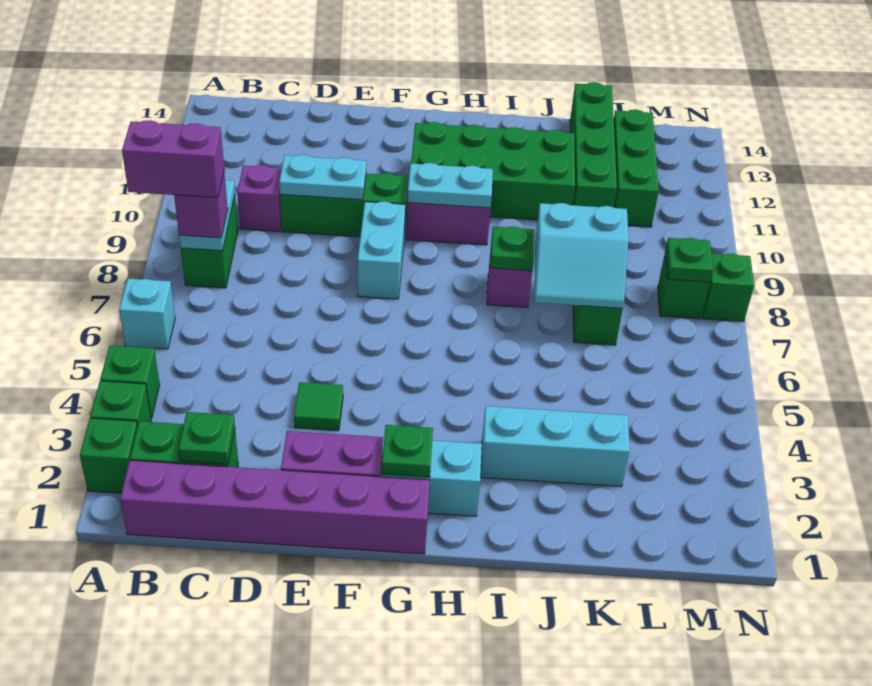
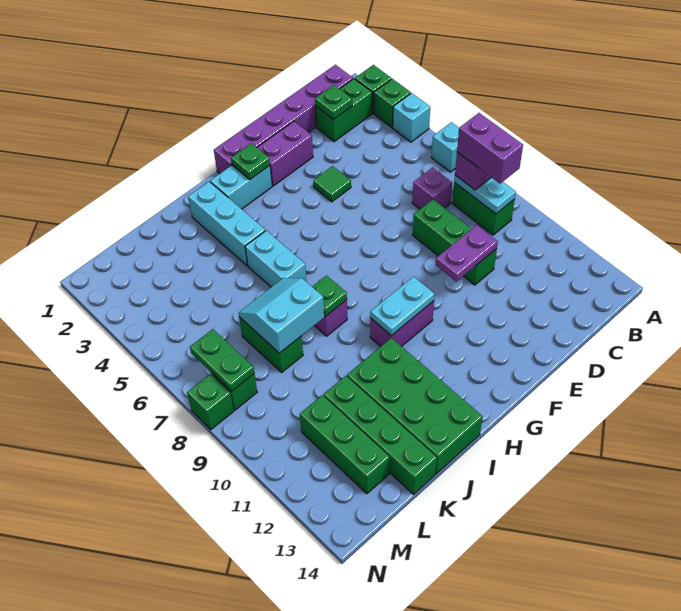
green 1x1 brick [100,345,160,418] -> cyan 1x1 brick [393,93,430,142]
purple 1x2 brick [122,120,224,198] -> purple 1x2 brick turned to [457,113,523,184]
purple 1x1 brick [237,165,282,232] -> purple 1x1 brick moved to [412,168,452,209]
green 1x3 brick [280,173,408,237] -> green 1x3 brick turned to [413,199,497,285]
cyan 1x2 plate [279,155,366,200] -> purple 1x2 plate [436,225,498,282]
cyan 1x2 brick [358,201,405,299] -> cyan 1x2 brick moved to [245,231,307,287]
green 2x4 brick [411,122,575,220] -> green 2x4 brick turned to [347,338,483,474]
cyan 1x3 brick [480,406,630,487] -> cyan 1x3 brick turned to [188,182,265,266]
green 1x1 plate [666,238,713,282] -> green 1x2 plate [190,329,254,392]

